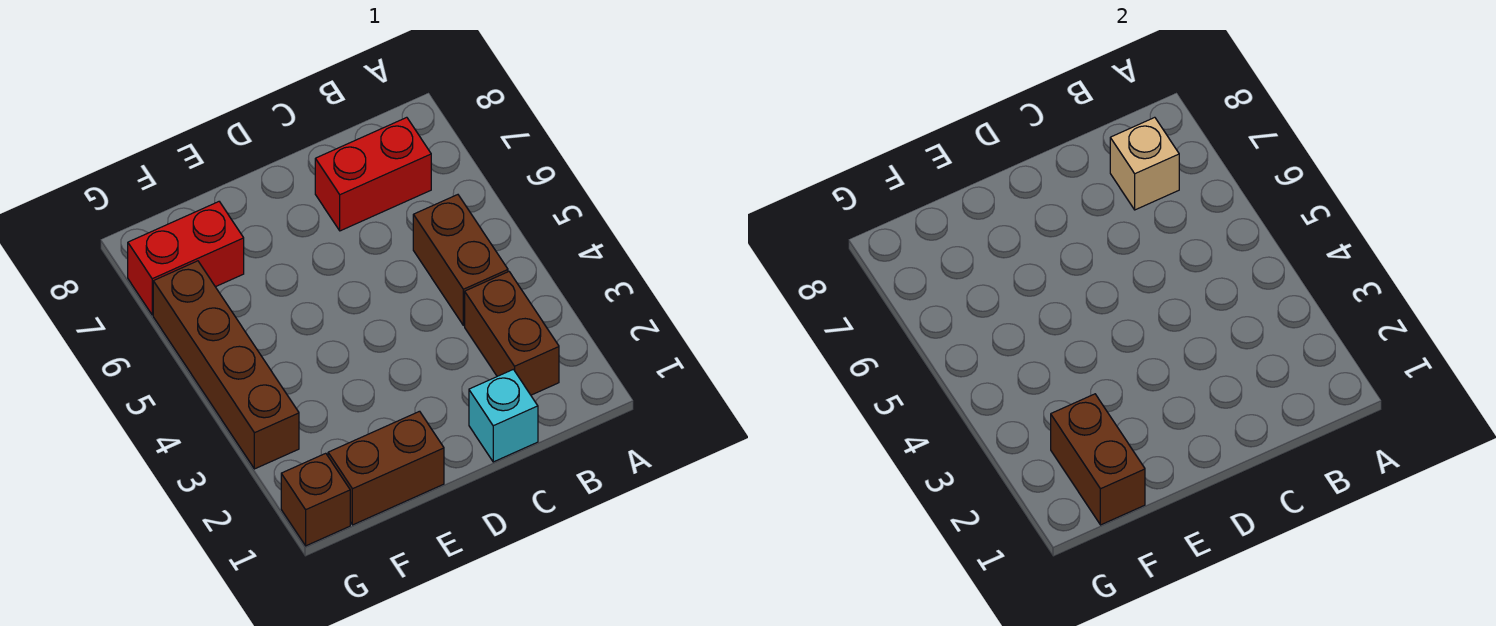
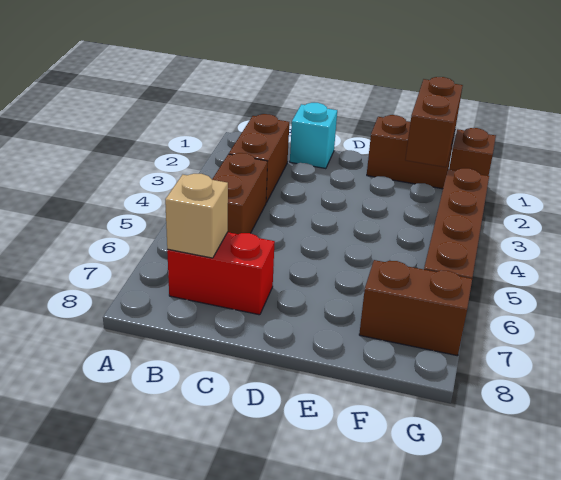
red 1x2 brick [128,202,244,315] -> brown 1x2 brick [359,260,472,356]

